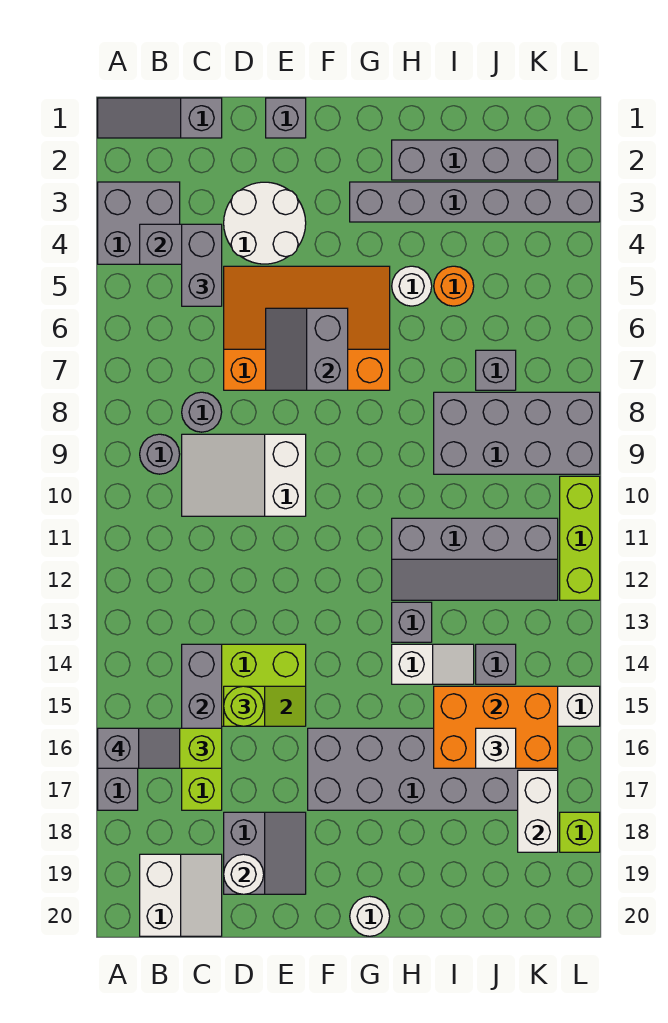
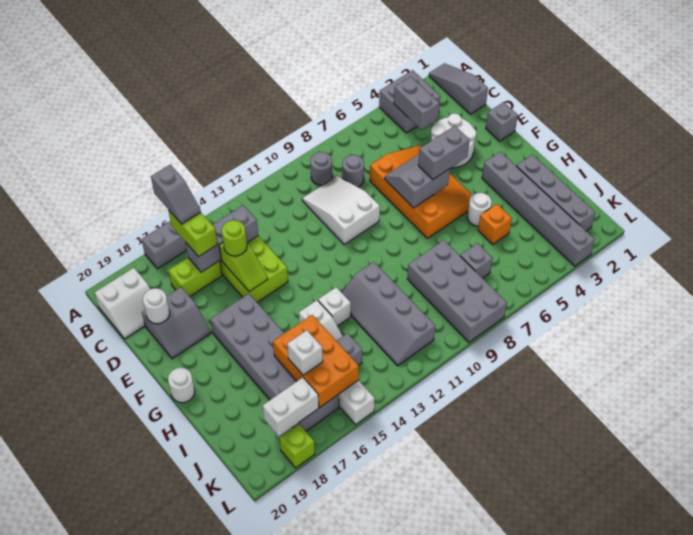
grey 1x2 brick [182,224,222,306] -> grey 1x2 brick moved to [418,126,470,179]
grey 1x1 brick [392,602,432,642] -> white 1x1 brick [318,287,351,326]
orange 1x1 round brick [434,266,474,306] -> orange 1x1 brick [478,204,512,245]
lime 1x3 brick [560,476,600,600] -> none

